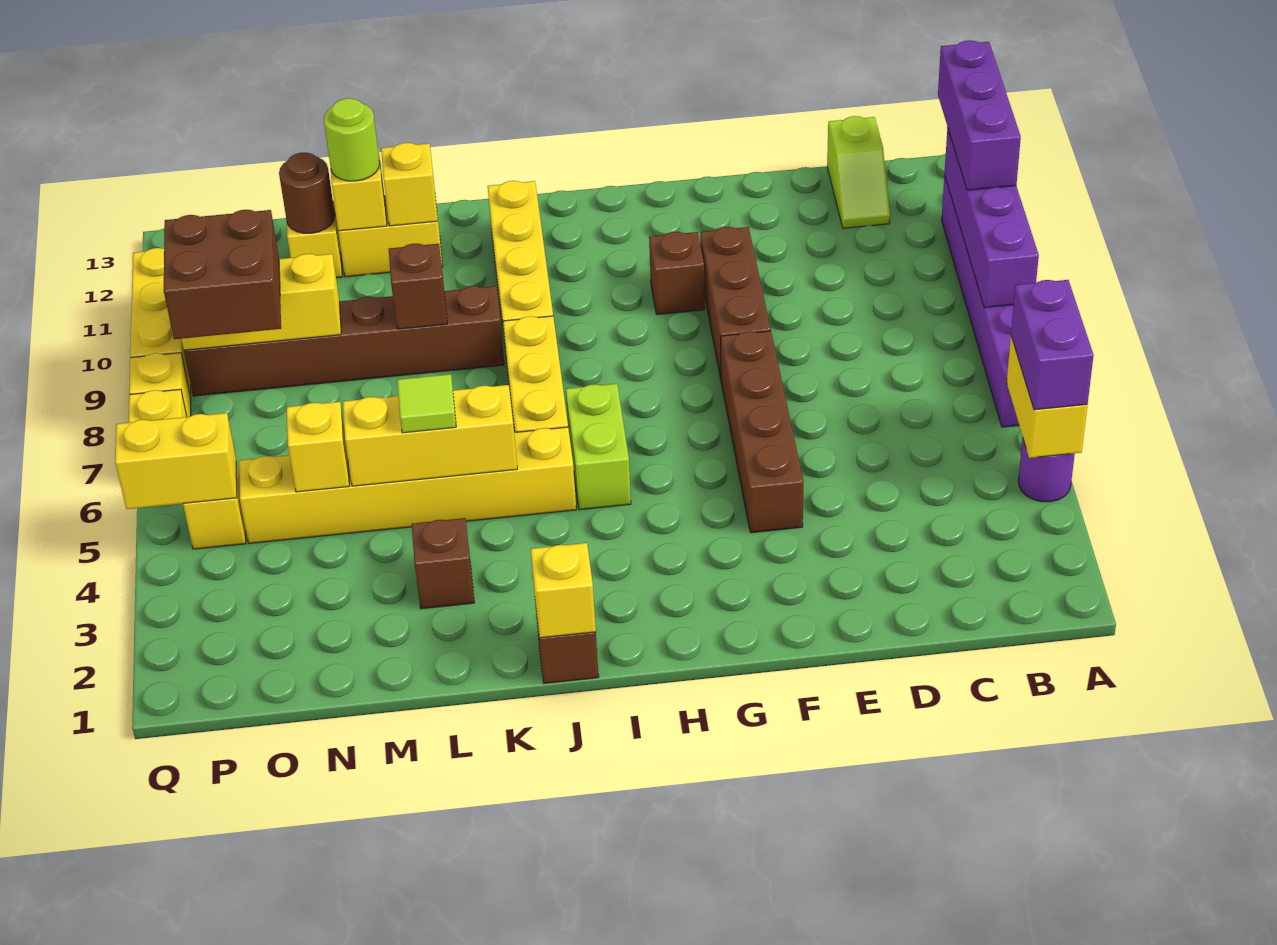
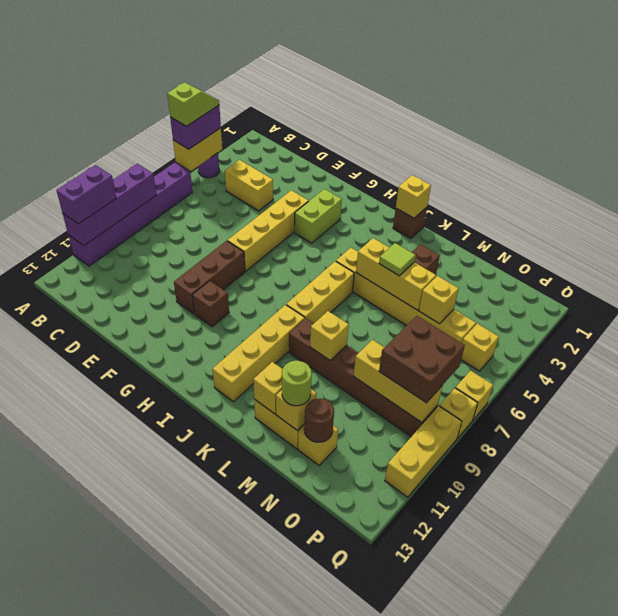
purple 1x3 brick [938,40,1021,190] -> purple 1x2 brick [56,165,116,224]
lime 1x2 slope [827,116,890,228] -> lime 1x2 slope moved to [167,82,219,126]
brown 1x4 brick [721,331,804,533] -> yellow 1x4 brick [228,190,309,271]
lime 1x2 brick [566,384,631,510] -> lime 1x2 brick moved to [294,189,342,243]
brown 1x1 brick [389,243,447,329] -> yellow 1x1 brick [310,311,349,361]
yellow 1x2 brick [115,413,237,509] -> yellow 1x2 brick moved to [225,160,273,211]

